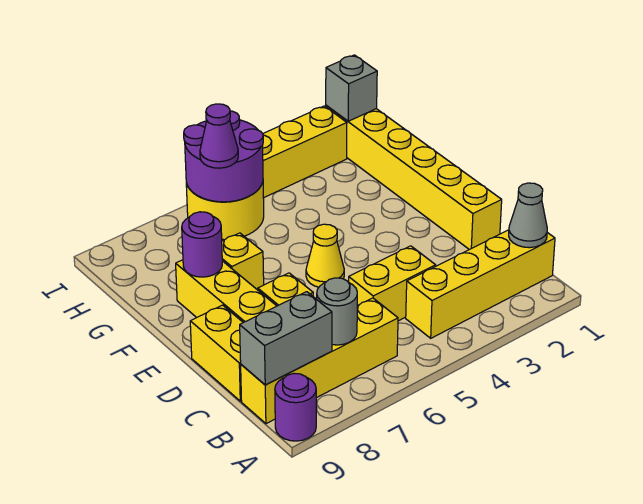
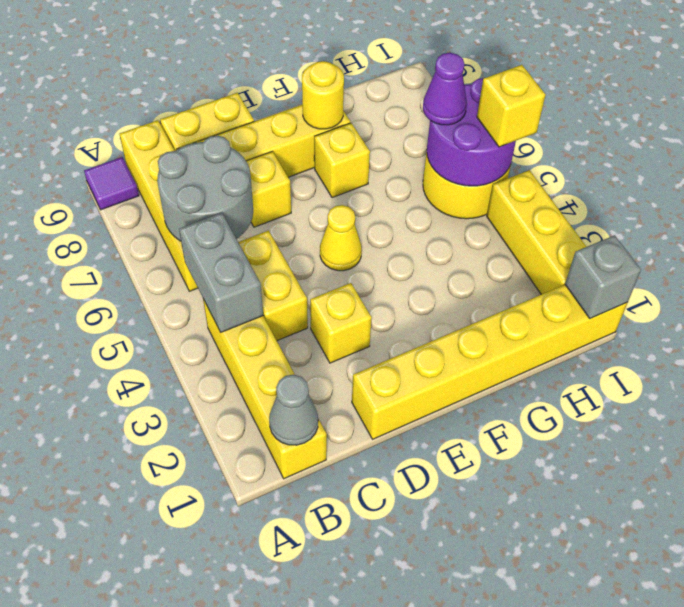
purple 1x1 round brick [275,374,316,441] -> purple 1x1 tile [84,157,139,210]
grey 1x1 round brick [317,278,357,345] -> grey 2x2 round brick [157,136,253,241]
grey 1x2 brick [240,292,332,385] -> grey 1x2 brick moved to [179,213,263,332]
none -> yellow 1x1 brick [310,283,372,363]
purple 1x1 round brick [182,212,222,277] -> yellow 1x1 round brick [302,61,344,129]
none -> yellow 1x1 brick [477,65,545,147]

